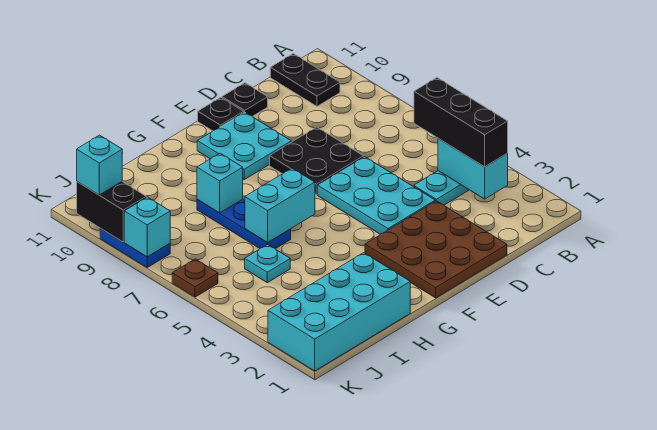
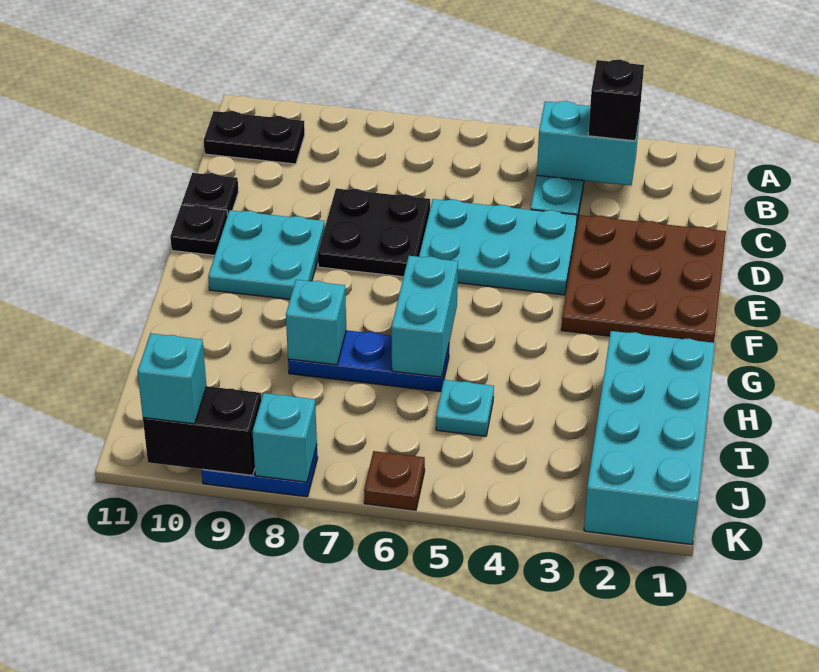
black 1x3 brick [414,78,508,167] -> black 1x1 brick [588,60,644,141]

